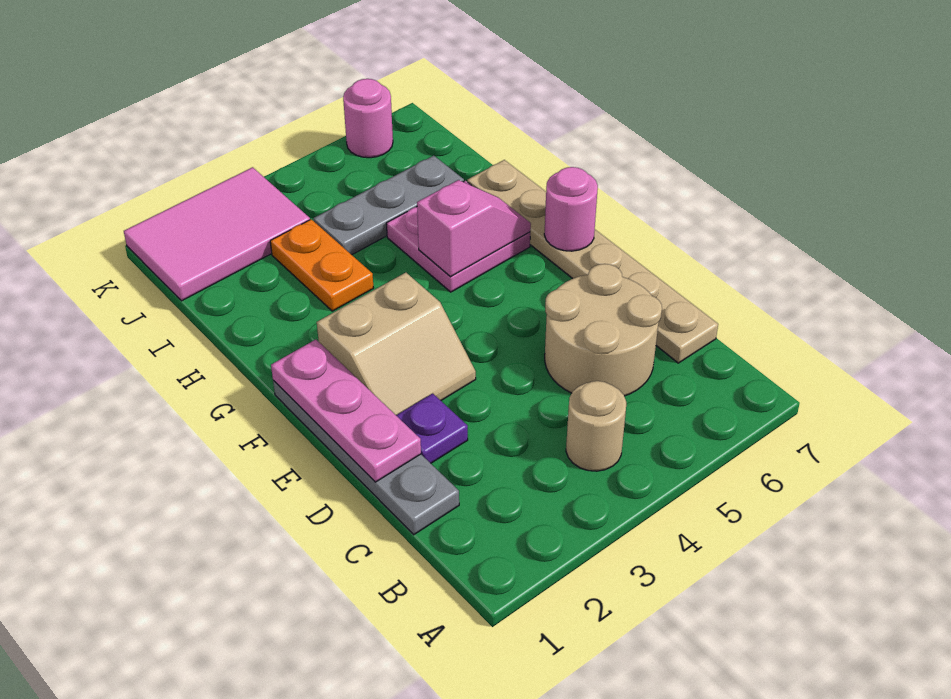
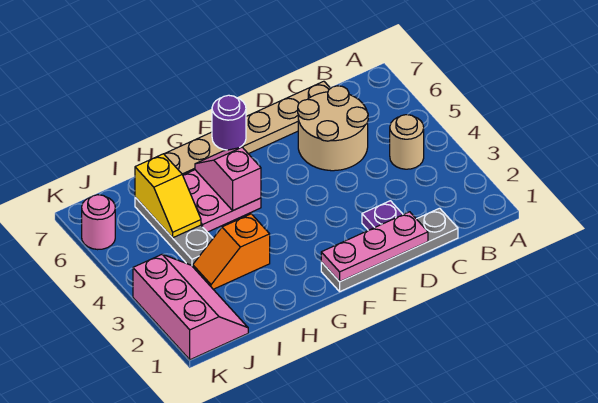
tan 2x2 slope [317,273,476,415] -> none
pink 1x1 round brick [544,167,598,251] -> purple 1x1 round brick [212,95,246,150]
orange 1x2 plate [270,219,373,311] -> orange 1x2 slope [193,214,270,289]
none -> yellow 1x2 slope [135,154,201,238]
pink 2x3 tile [124,167,310,301] -> pink 2x3 slope [133,255,248,360]

